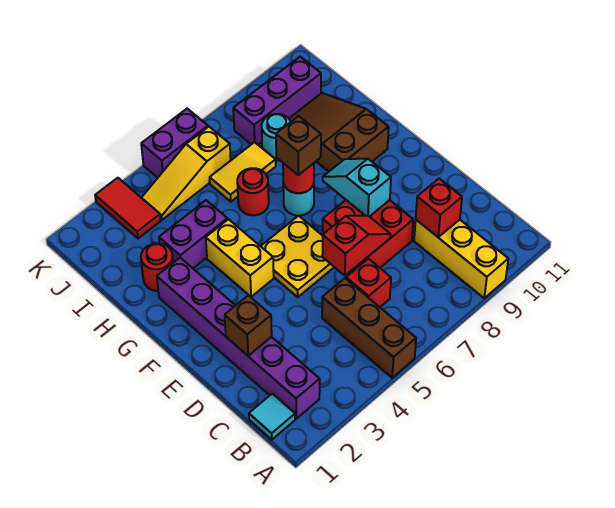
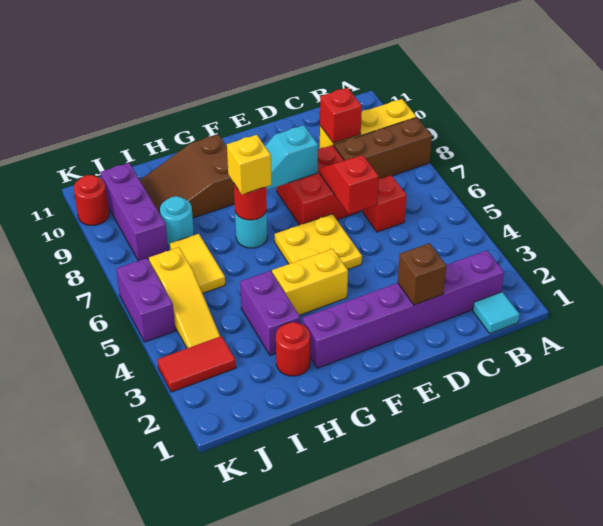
brown 1x3 brick [322,278,416,378] -> brown 1x3 brick moved to [334,117,432,180]
brown 1x1 brick [276,116,321,175] -> yellow 1x1 brick [227,135,271,194]
red 1x1 round brick [237,168,269,215] -> red 1x1 round brick moved to [74,175,109,225]

